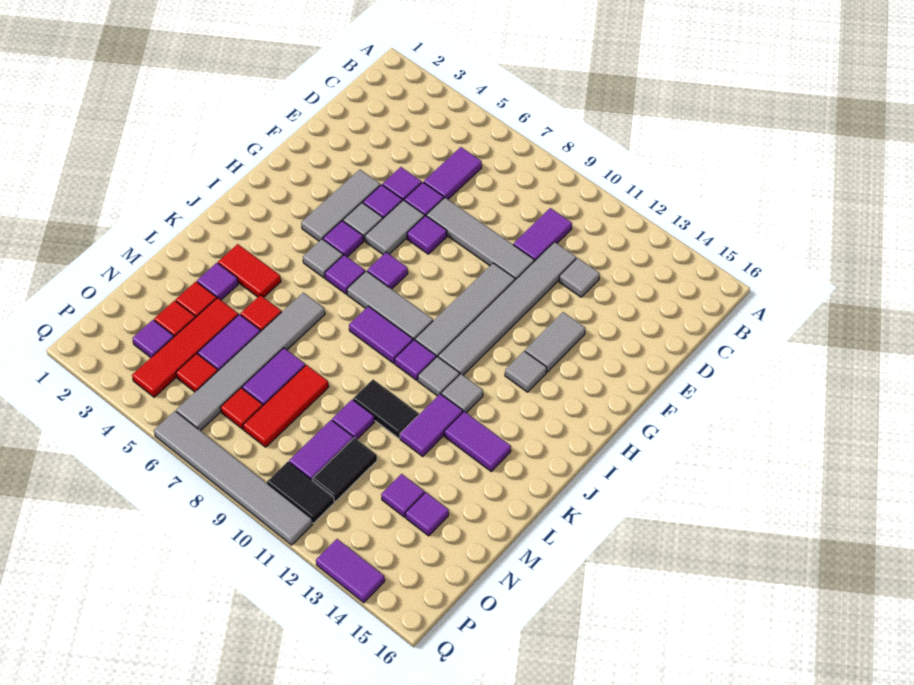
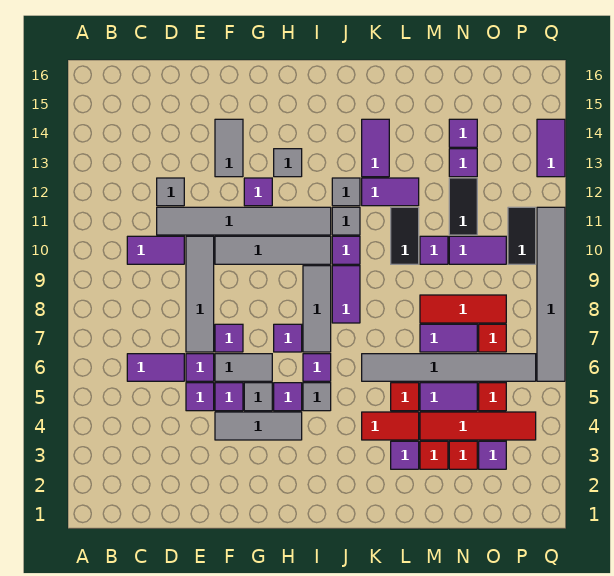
grey 1x2 tile [525,312,585,372] -> grey 1x2 tile turned to [215,119,243,177]
none -> purple 1x1 tile [244,178,272,206]
red 1x2 tile [218,244,281,297] -> red 1x2 tile turned to [362,412,419,440]
black 1x2 tile [312,438,377,502] -> black 1x2 tile turned to [449,178,477,235]

